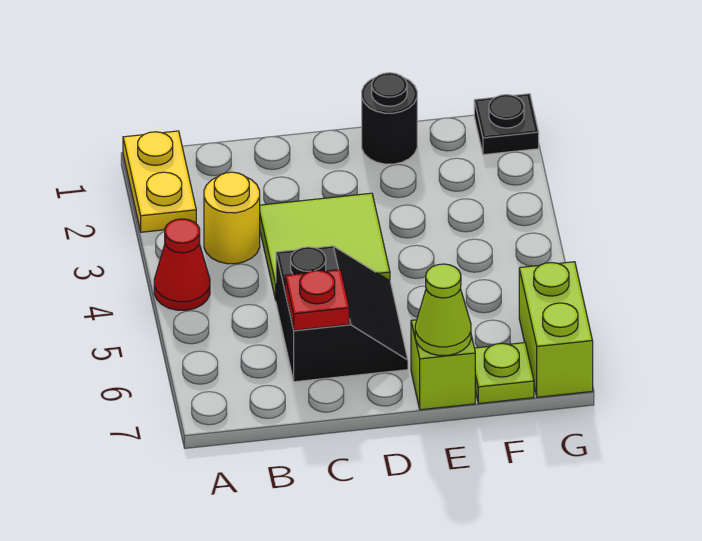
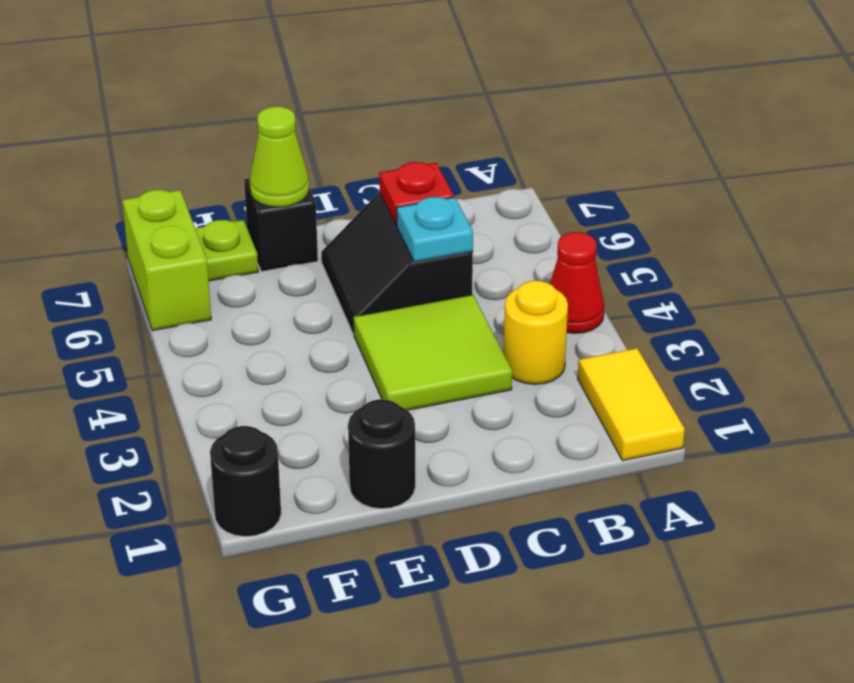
yellow 1x2 plate [123,131,196,232] -> yellow 1x2 tile [578,348,685,461]
none -> cyan 1x1 plate [397,197,473,262]
lime 1x1 brick [411,320,475,410] -> black 1x1 brick [244,178,318,272]
black 1x1 plate [474,94,539,155] -> black 1x1 round brick [210,426,281,537]

